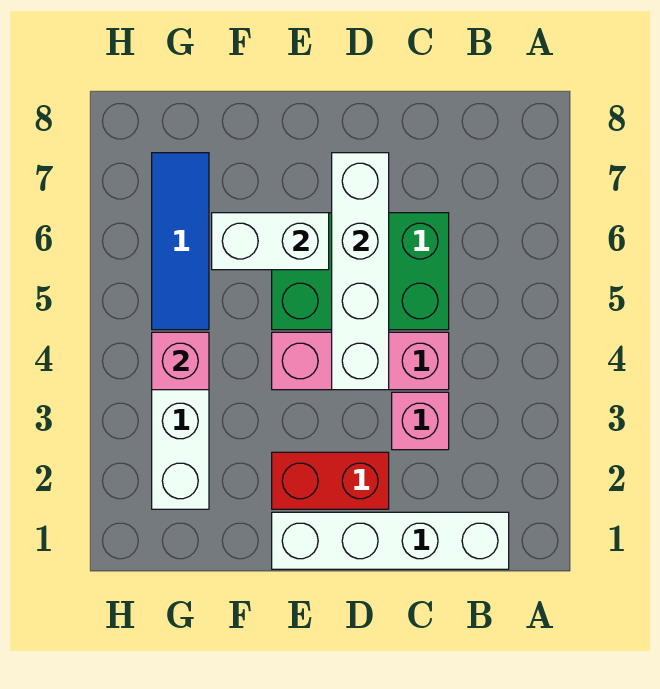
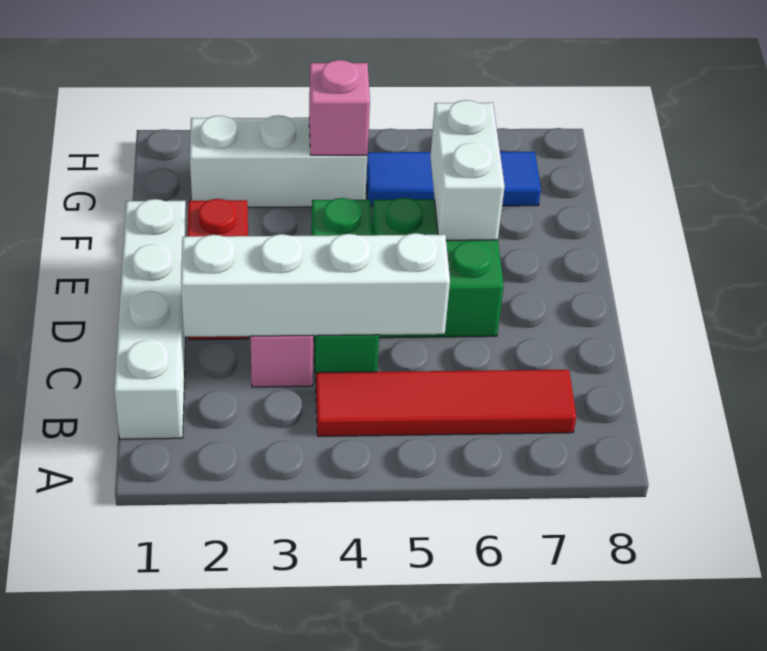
none -> red 1x4 tile [316,370,576,436]
pink 1x3 brick [272,332,449,390] -> green 1x3 brick [311,198,379,382]
green 2x3 brick [272,213,449,330] -> green 2x2 brick [372,198,504,338]
white 1x4 brick [332,153,389,390] -> white 1x4 brick moved to [181,233,450,337]

